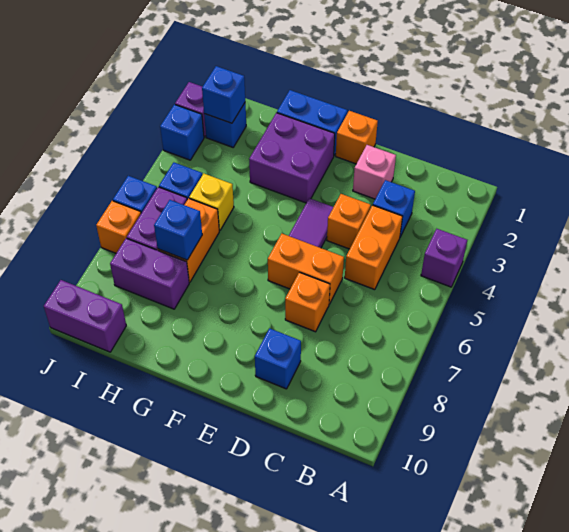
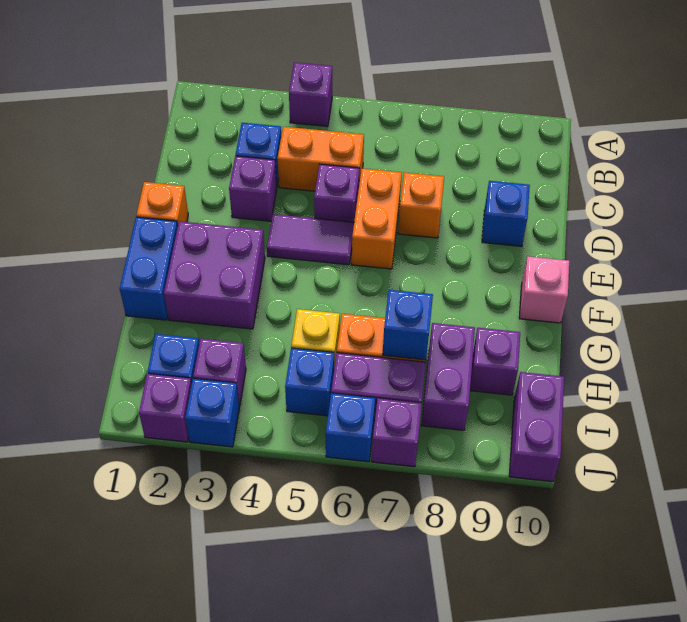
pink 1x1 brick [353,145,396,199] -> pink 1x1 brick moved to [519,256,569,323]
none -> purple 1x1 brick [229,156,277,221]
orange 1x1 brick [327,194,371,249] -> none
none -> purple 1x1 brick [314,164,360,222]
none -> purple 1x1 brick [470,328,520,395]
blue 1x1 brick [202,66,245,123] -> none
none -> purple 1x1 brick [193,339,246,406]
orange 1x1 brick [96,201,141,253] -> purple 1x1 brick [372,398,422,467]

